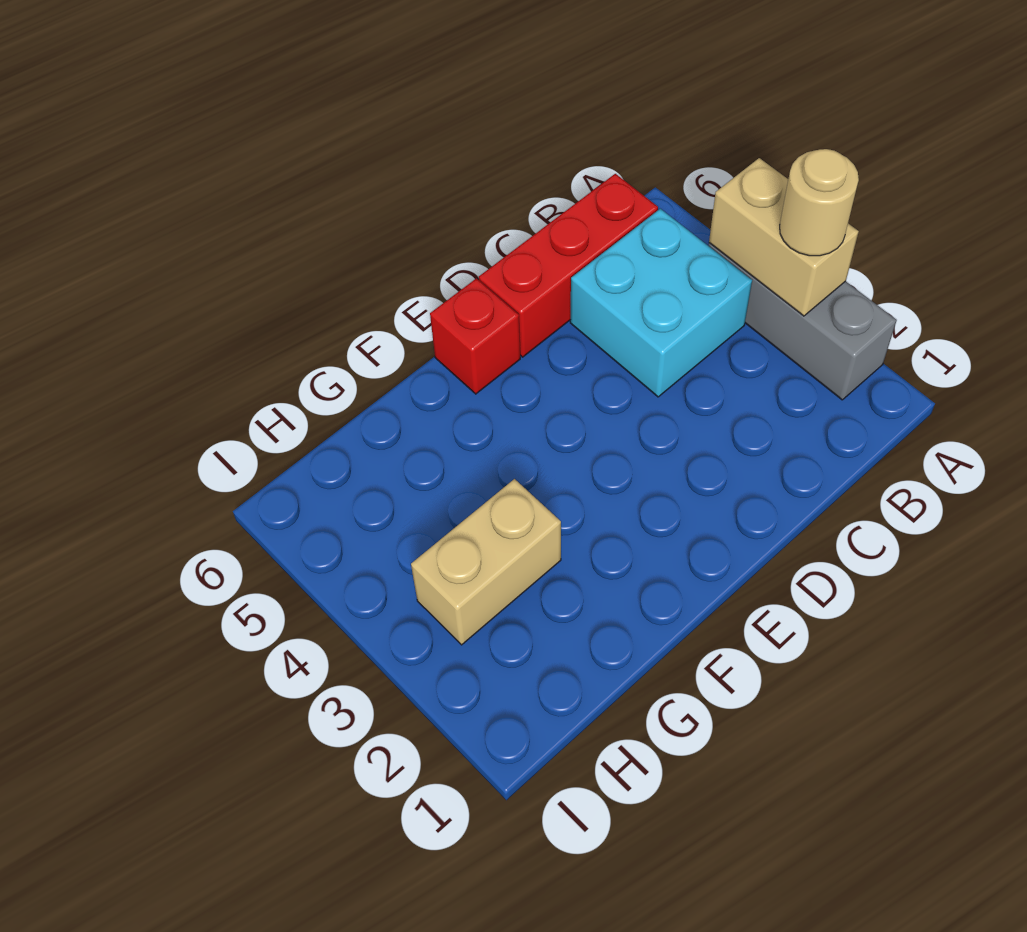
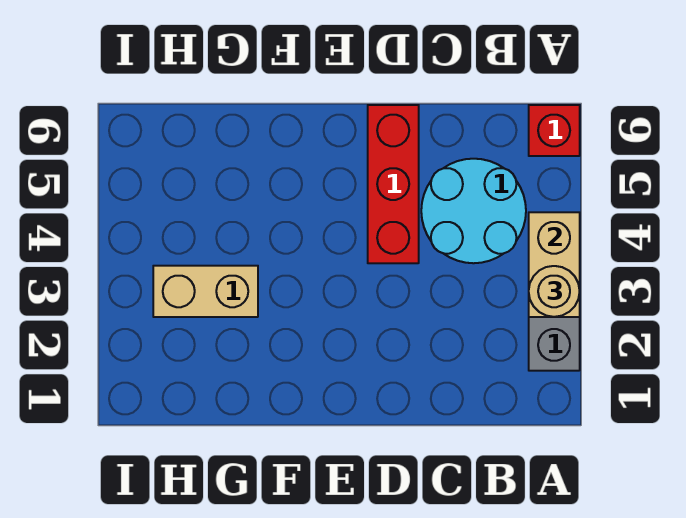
cyan 2x2 brick [570,209,752,397] -> cyan 2x2 round brick [421,159,526,263]
red 1x3 brick [479,174,658,357] -> red 1x3 brick turned to [368,105,419,263]
red 1x1 brick [430,278,520,394] -> red 1x1 brick moved to [529,105,580,156]

